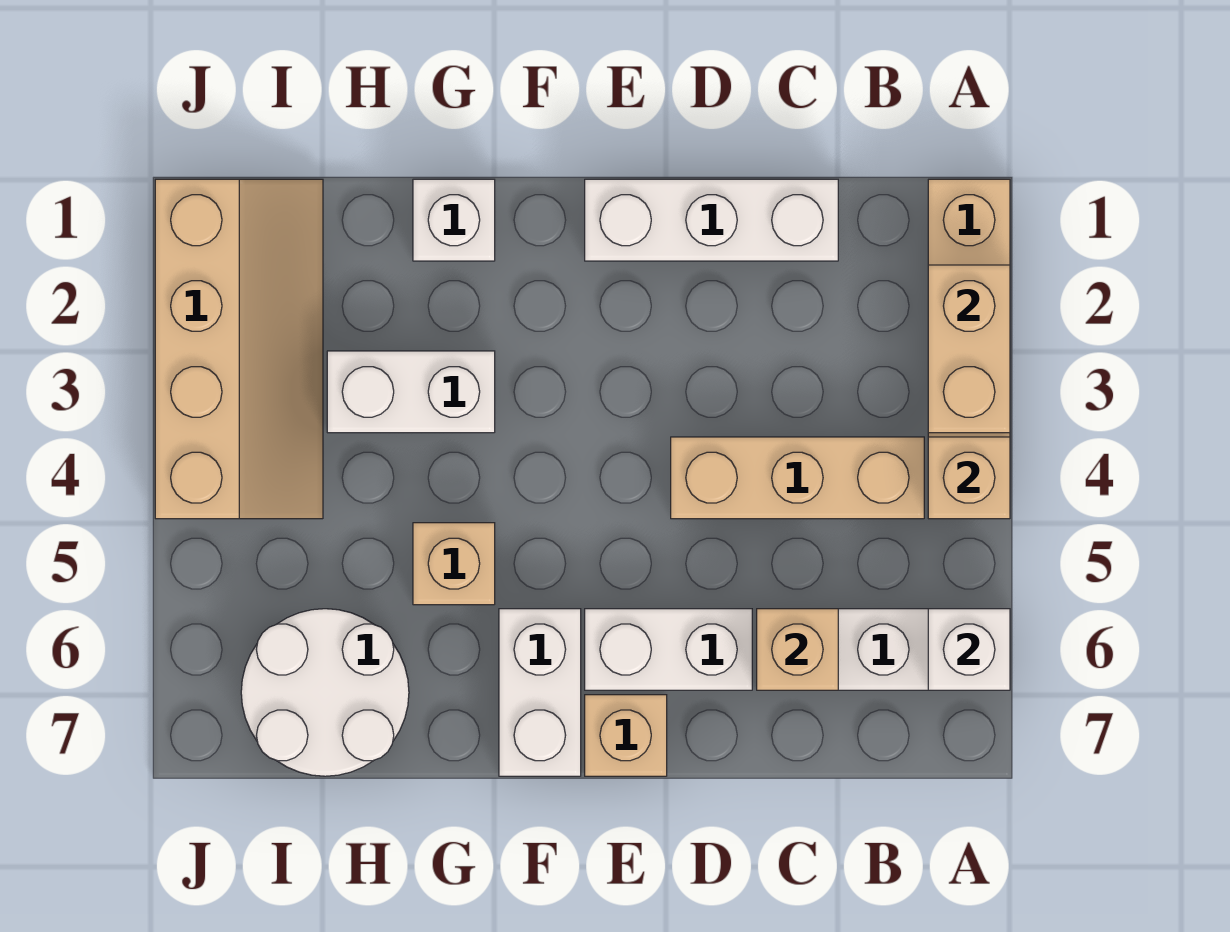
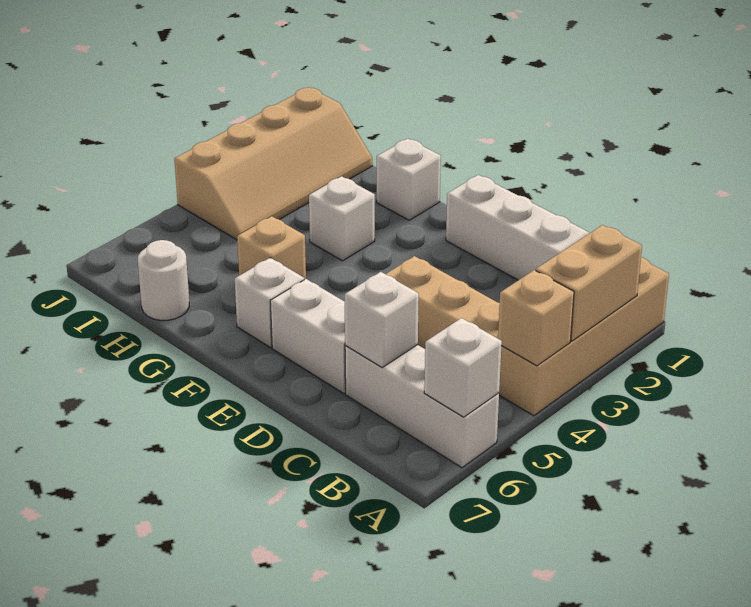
tan 1x1 brick [757,609,838,690] -> white 1x1 brick [345,272,419,367]
tan 1x1 brick [585,695,667,776] -> none
white 1x2 brick [499,609,581,776] -> white 1x1 brick [235,258,304,348]
white 1x2 brick [327,351,495,433] -> white 1x1 brick [309,176,375,261]
white 2x2 round brick [241,609,409,776] -> white 1x1 round brick [138,240,189,320]

